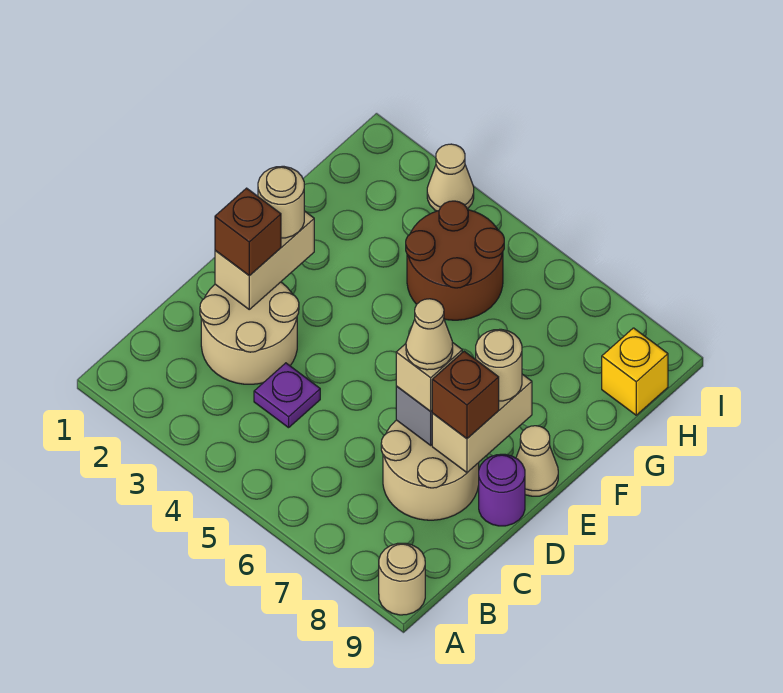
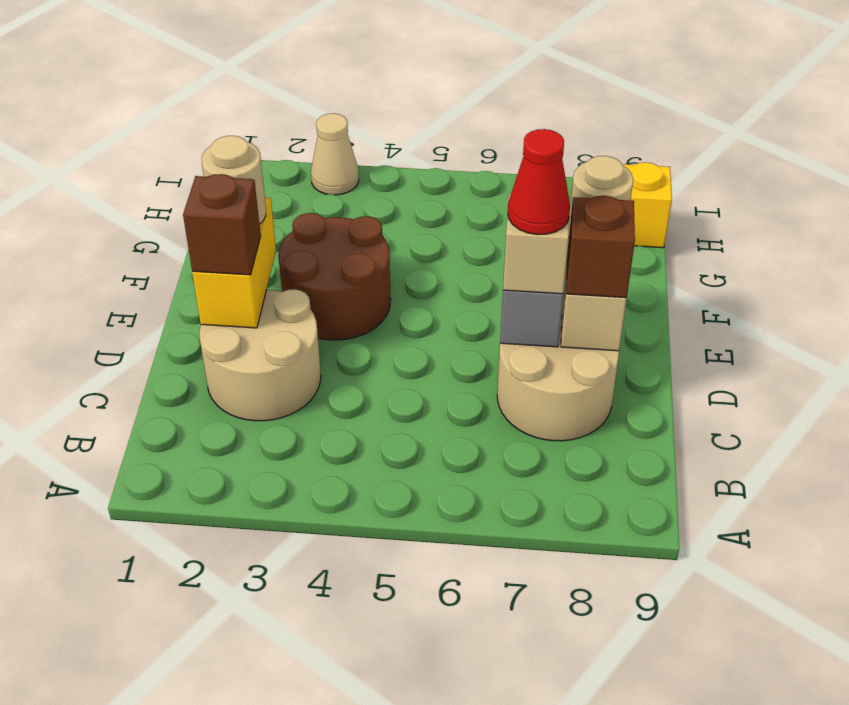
tan 1x1 round brick [379,543,425,615] -> none
purple 1x1 plate [254,363,320,428] -> none
tan 1x2 brick [215,211,314,309] -> yellow 1x2 brick [192,198,276,328]
tan 1x1 cone [406,299,453,370] -> red 1x1 cone [508,129,570,235]
purple 1x1 round brick [479,454,525,526] -> none
tan 1x1 cone [516,426,558,496] -> none
brown 2x2 round brick [406,201,504,320] -> brown 2x2 round brick moved to [278,213,391,340]

